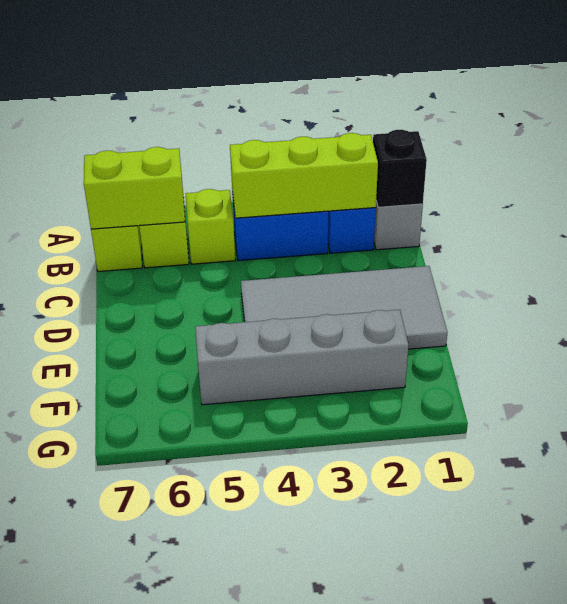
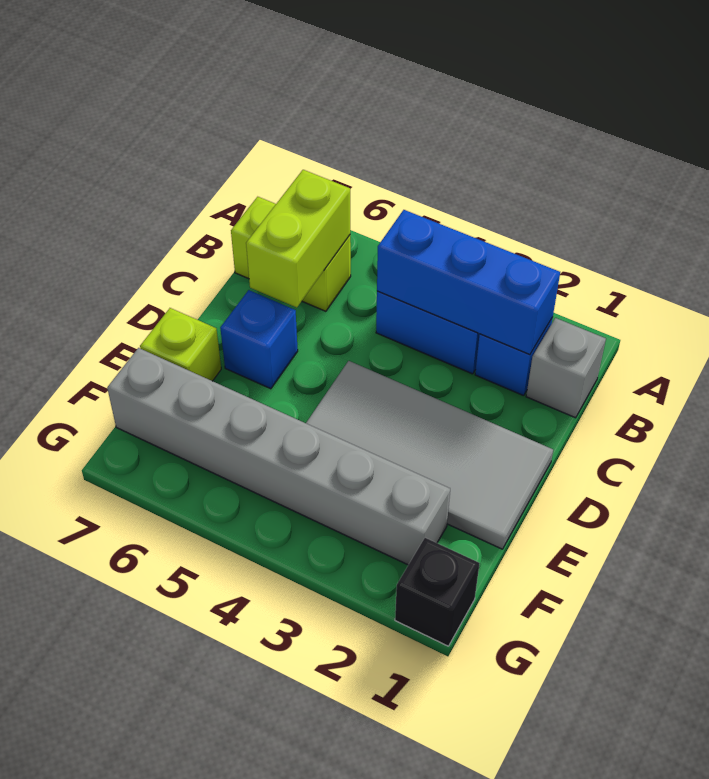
black 1x1 brick [373,130,427,207] -> black 1x1 brick moved to [395,538,480,646]
lime 1x3 brick [230,133,378,218] -> blue 1x3 brick [377,210,560,355]
lime 1x1 brick [186,189,235,264] -> lime 1x1 brick moved to [140,308,221,381]
lime 1x2 brick [84,147,185,229] -> lime 1x2 brick turned to [246,170,350,308]
none -> blue 1x1 brick [220,290,298,389]
grey 1x4 brick [195,310,409,405] -> grey 1x6 brick [107,348,450,565]

